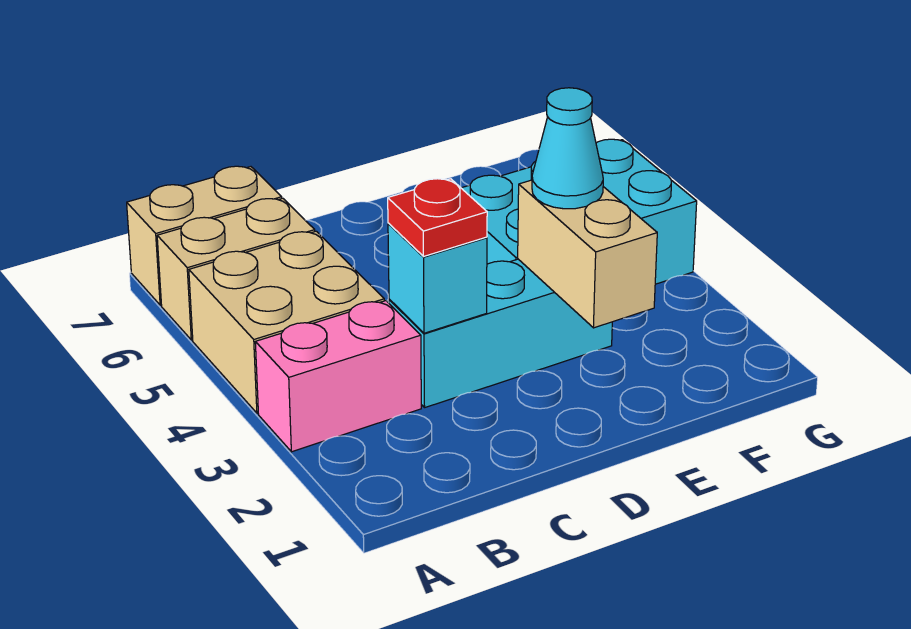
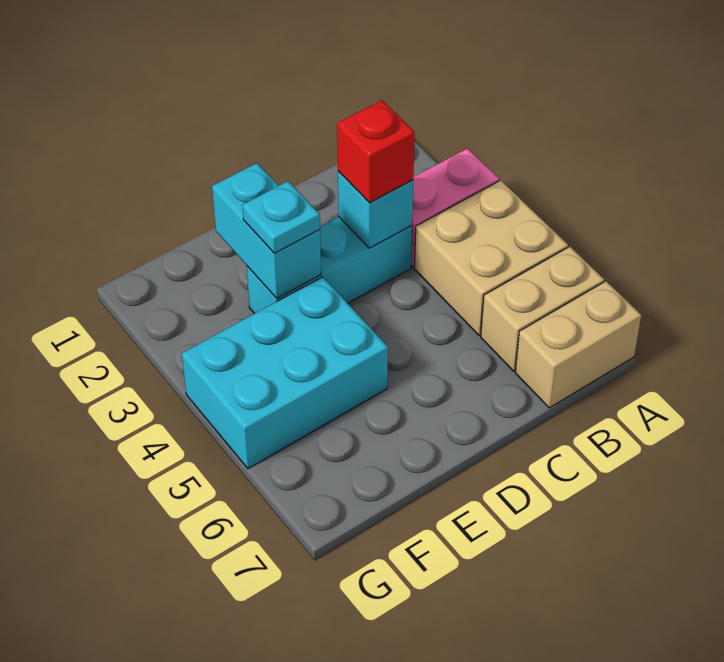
red 1x1 plate [388,179,487,257] -> red 1x1 brick [337,100,415,203]
tan 1x2 brick [518,180,657,328] -> cyan 1x2 brick [212,163,321,298]
cyan 1x1 cone [532,88,603,209] -> cyan 1x1 plate [242,181,320,253]

